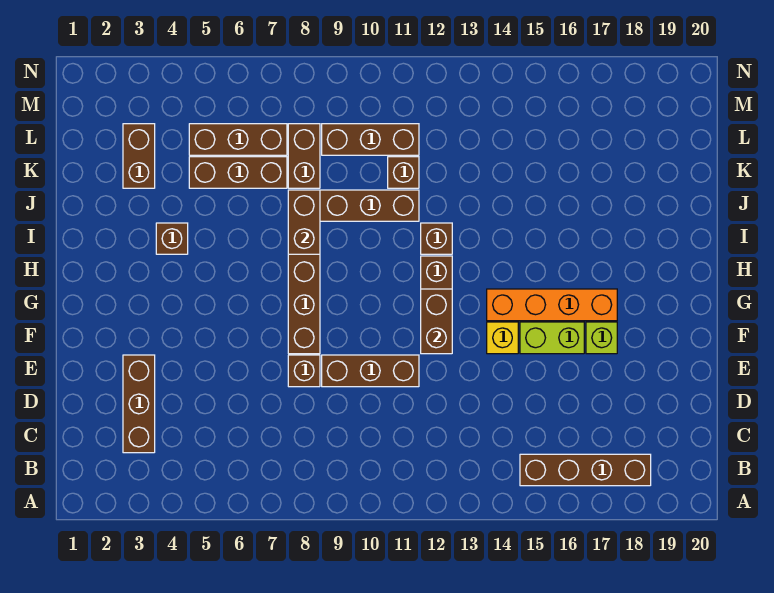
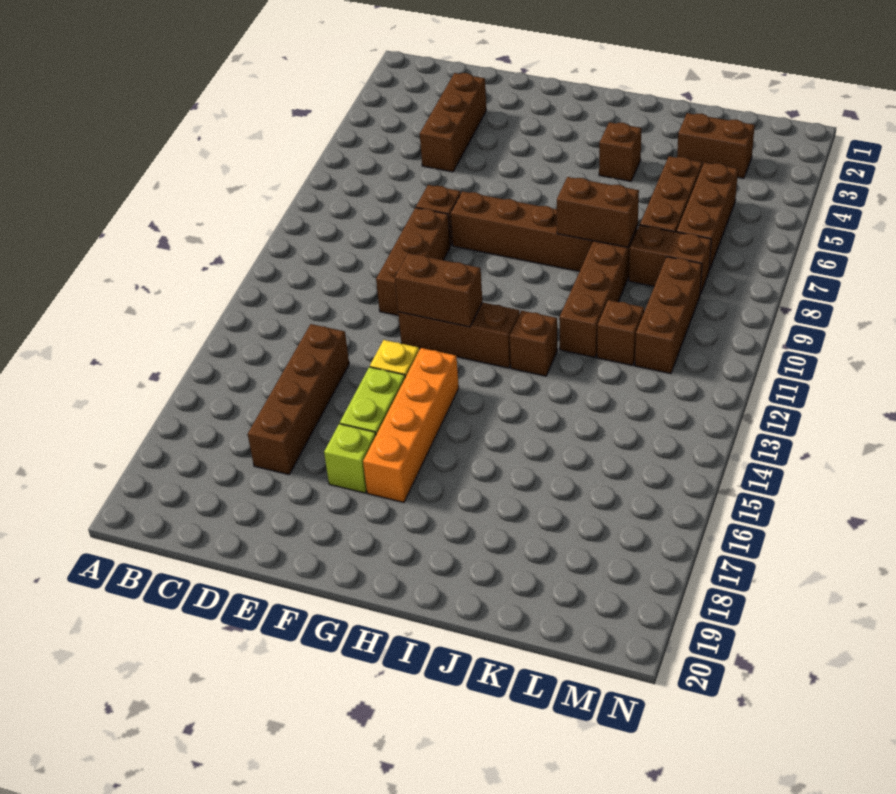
brown 1x4 brick [520,454,651,486] -> brown 1x4 brick moved to [248,324,349,475]
brown 1x3 brick [123,355,155,453] -> brown 1x3 brick turned to [420,73,486,172]

